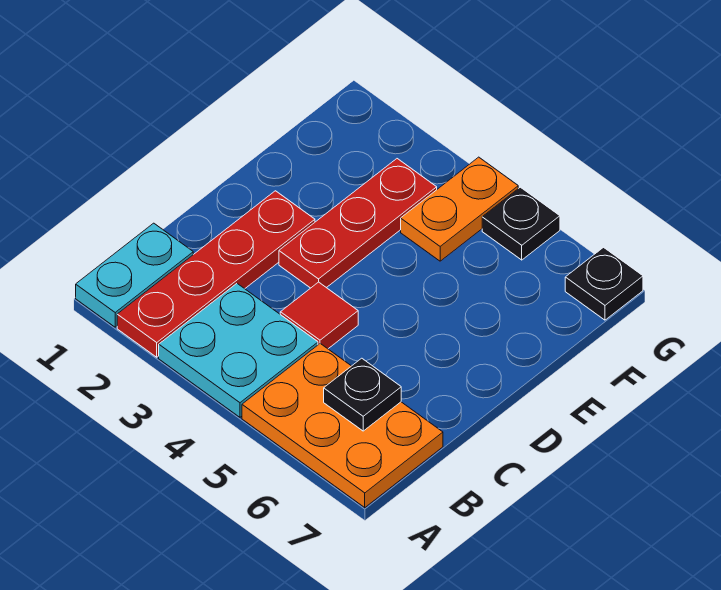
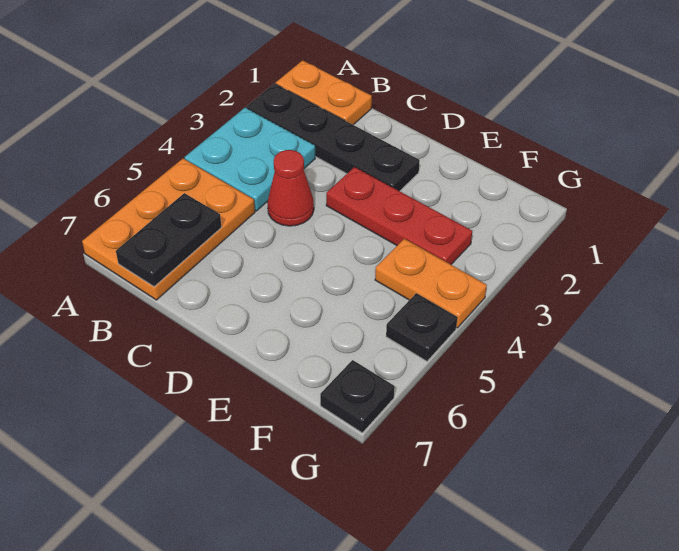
cyan 1x2 plate [76,223,193,327] -> orange 1x2 plate [276,60,372,125]
red 1x4 plate [117,191,315,357] -> black 1x4 plate [247,84,420,191]
black 1x1 plate [324,358,401,431] -> black 1x2 plate [116,193,222,287]
red 1x1 tile [280,282,358,349] -> red 1x1 cone [267,150,314,226]

